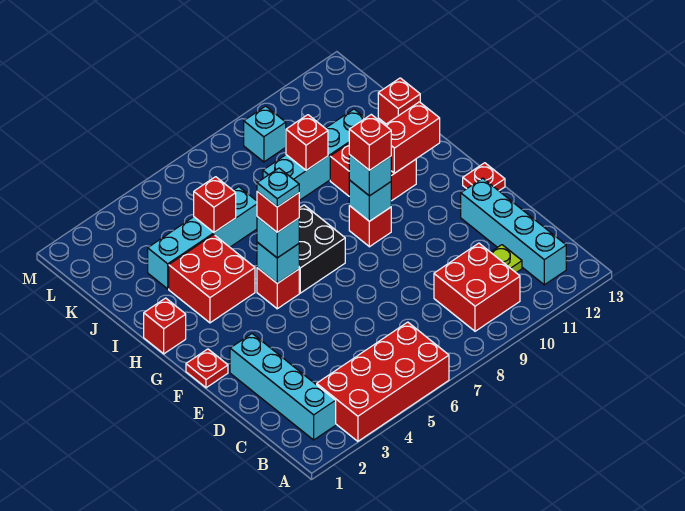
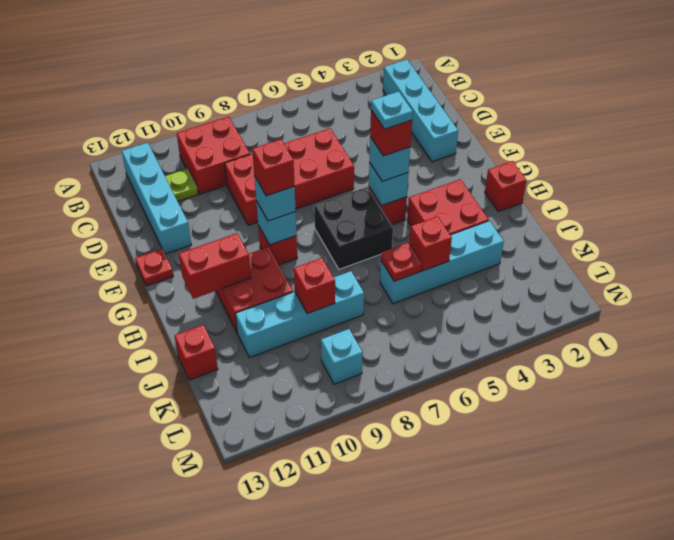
red 2x4 brick [317,322,449,441] -> red 2x4 brick moved to [225,128,354,225]
red 1x1 plate [186,349,228,388] -> red 1x1 plate moved to [381,243,422,281]

